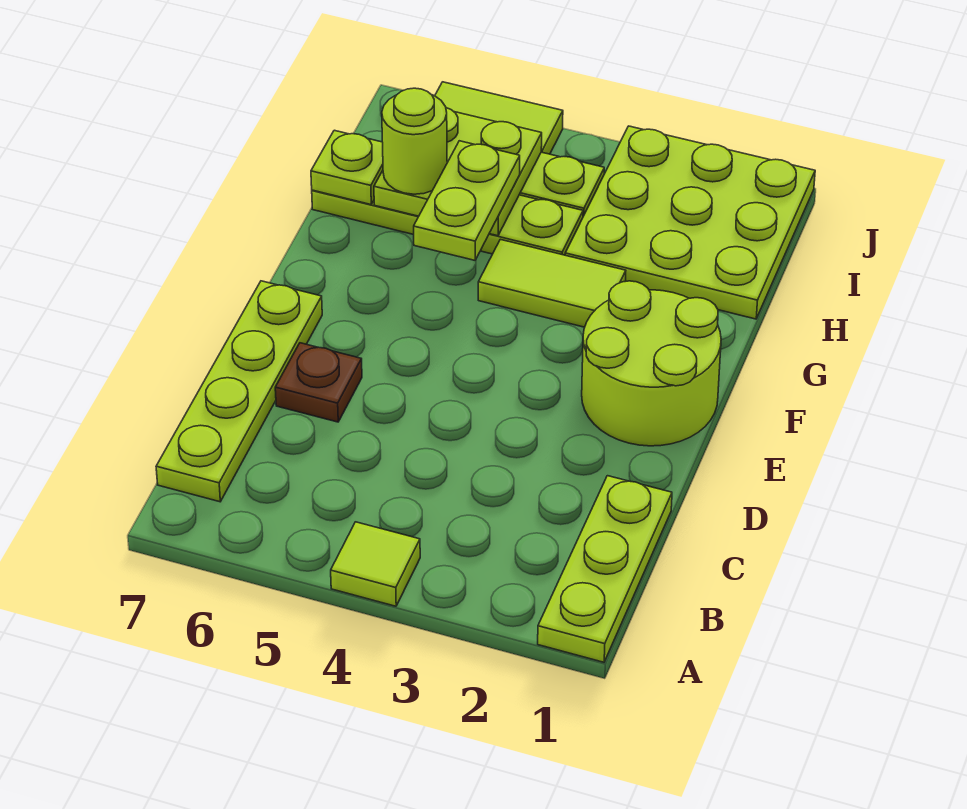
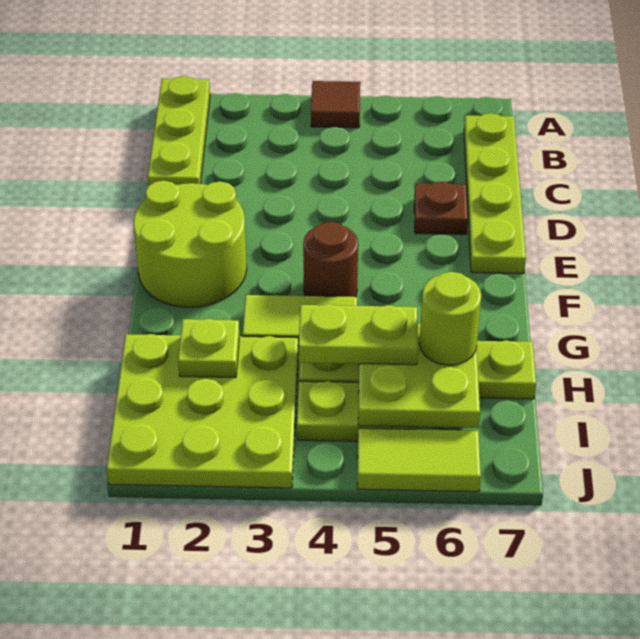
lime 1x1 tile [331,522,420,606] -> brown 1x1 tile [311,81,360,128]
none -> brown 1x1 round brick [303,222,358,297]
lime 1x2 plate [414,141,520,260] -> lime 1x2 plate turned to [299,304,418,365]
lime 1x1 plate [311,130,383,205] -> lime 1x1 plate moved to [178,319,240,378]

